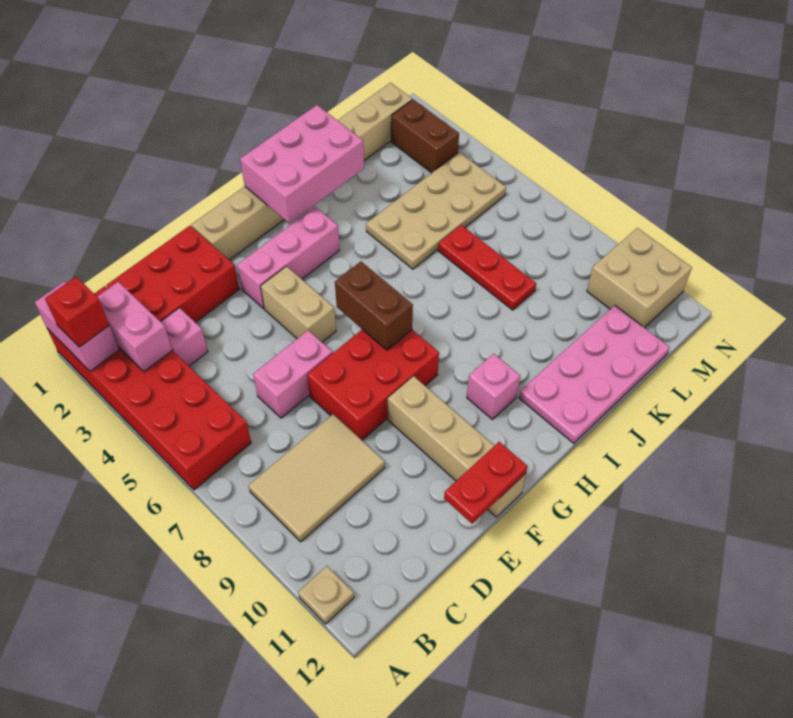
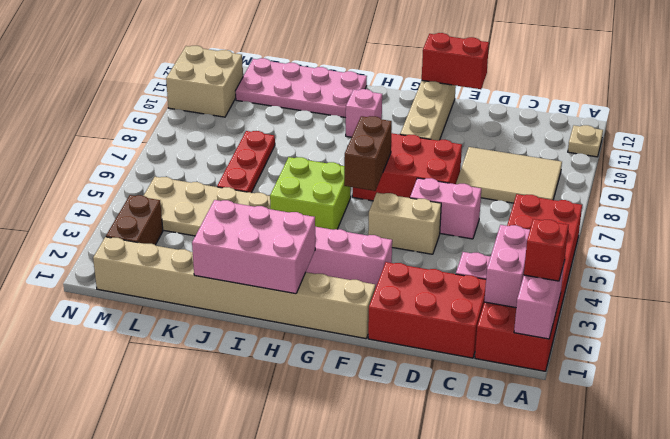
red 1x2 plate [444,442,528,524] -> red 1x2 brick [422,33,489,89]
tan 1x2 brick [261,266,336,342] -> tan 1x2 brick turned to [368,193,441,254]
none -> lime 2x2 brick [270,157,351,230]

